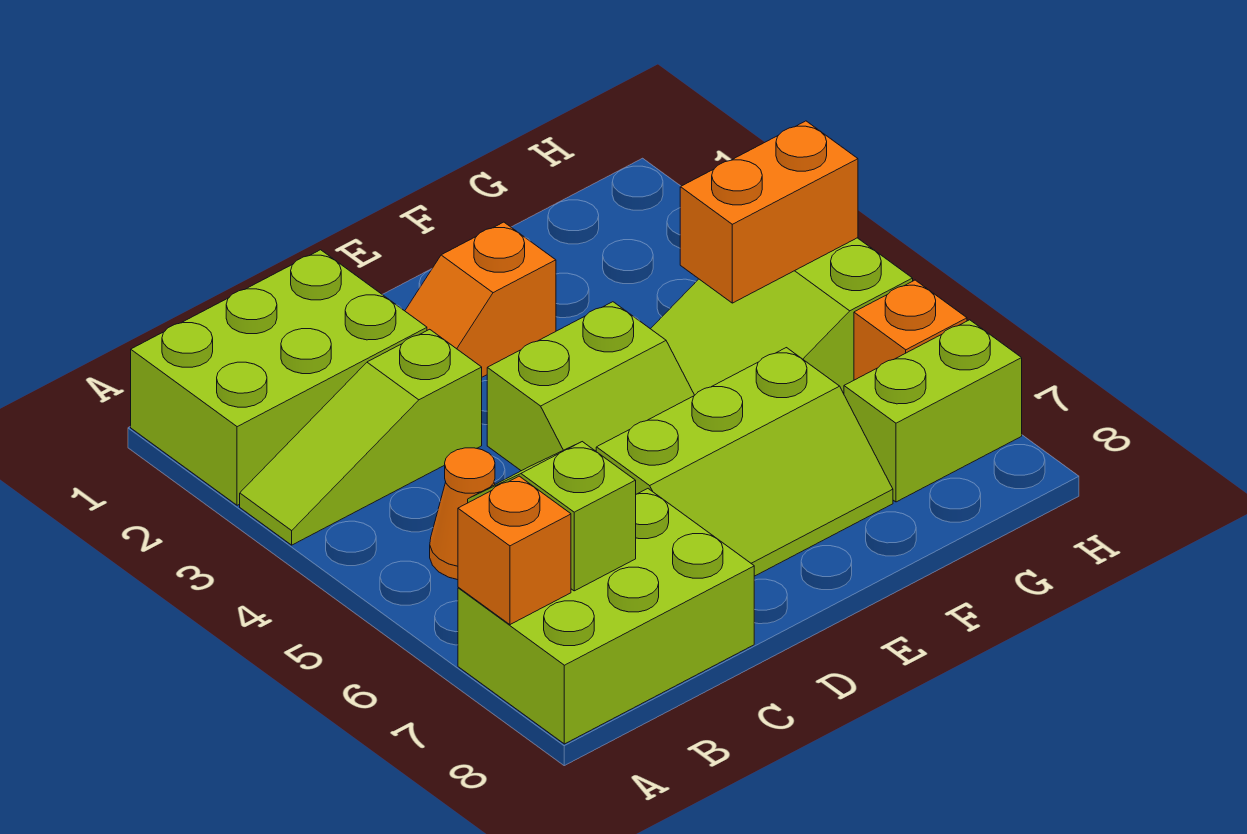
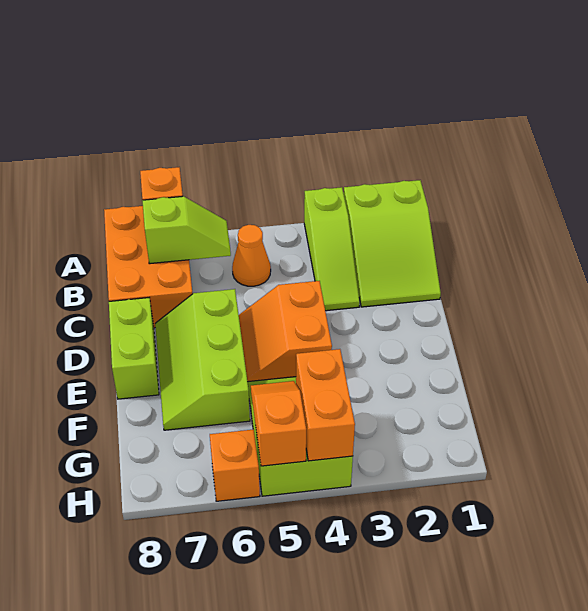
lime 2x3 brick [131,250,427,505] -> lime 2x3 slope [344,180,441,307]
lime 1x3 slope [240,329,482,545] -> lime 1x3 slope turned to [304,187,360,311]
lime 2x3 brick [458,489,754,744] -> orange 2x3 brick [104,206,193,328]
orange 1x2 slope [405,222,556,377] -> orange 1x2 slope moved to [251,381,306,466]
lime 2x2 slope [487,302,695,471] -> orange 2x2 slope [239,281,332,382]
lime 1x2 brick [844,320,1022,502] -> lime 1x2 brick moved to [109,298,159,399]

